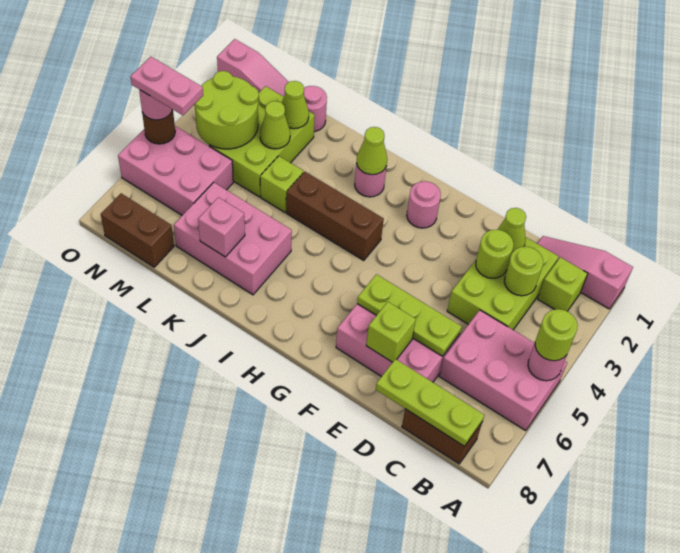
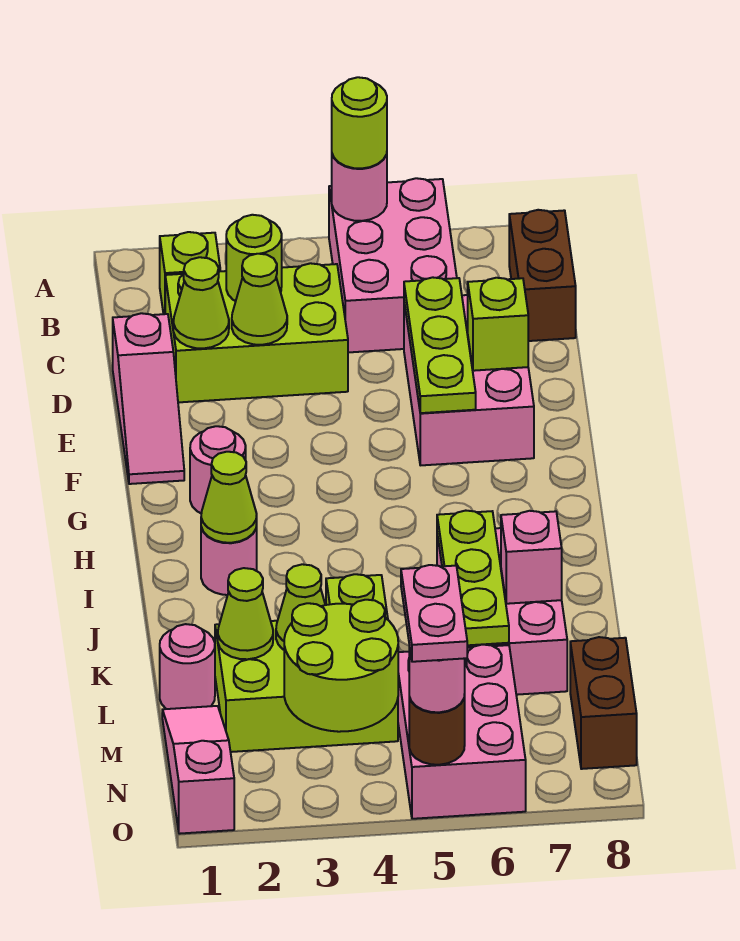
pink 1x3 slope [537,236,633,309] -> pink 1x3 slope moved to [113,313,184,484]
lime 1x3 plate [376,359,484,447] -> lime 1x3 plate moved to [437,511,509,645]
lime 1x1 round brick [476,230,514,278] -> lime 1x1 cone [232,254,287,345]
brown 1x3 brick [286,172,384,261] -> none

